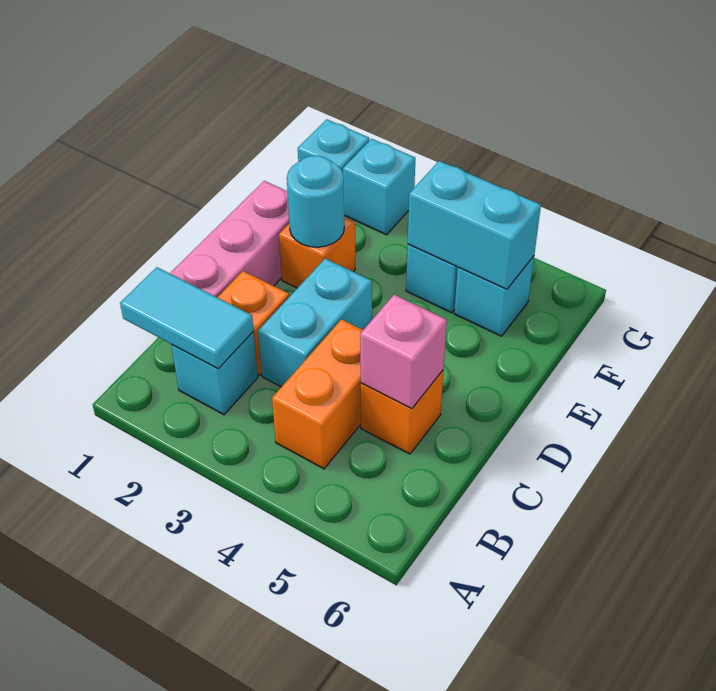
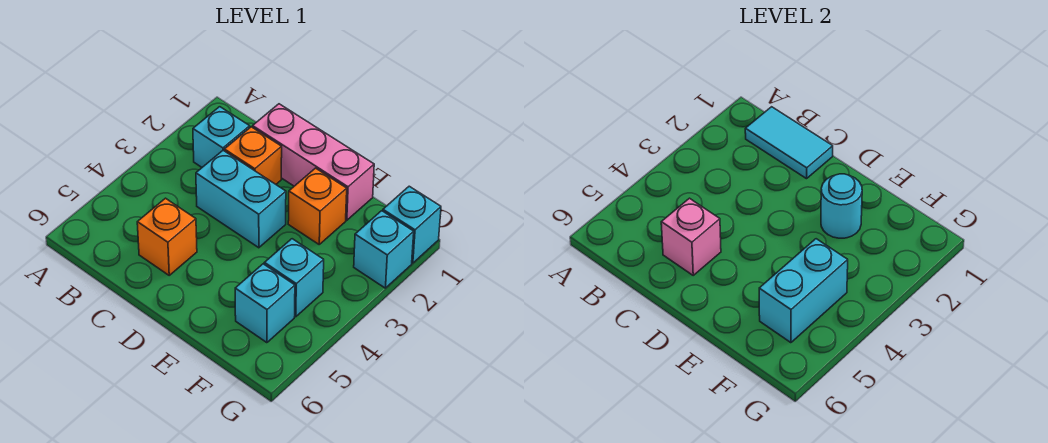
cyan 1x2 tile [120,267,254,369] -> cyan 1x2 tile turned to [745,107,833,179]
orange 1x2 brick [272,319,363,469] -> none

